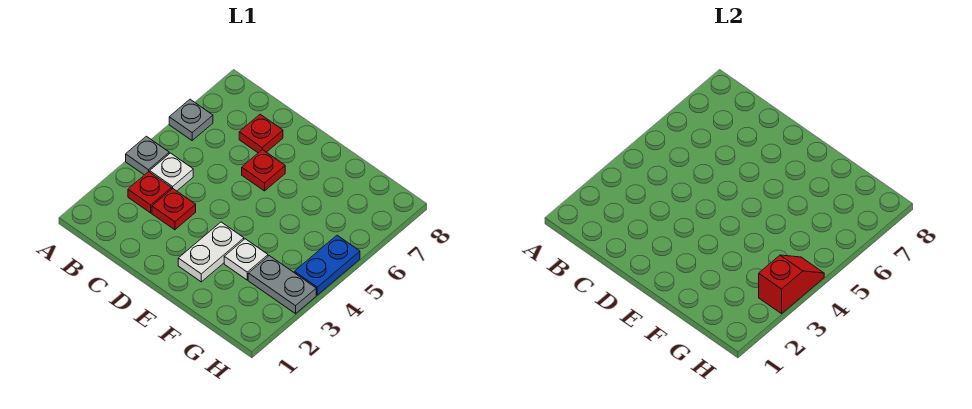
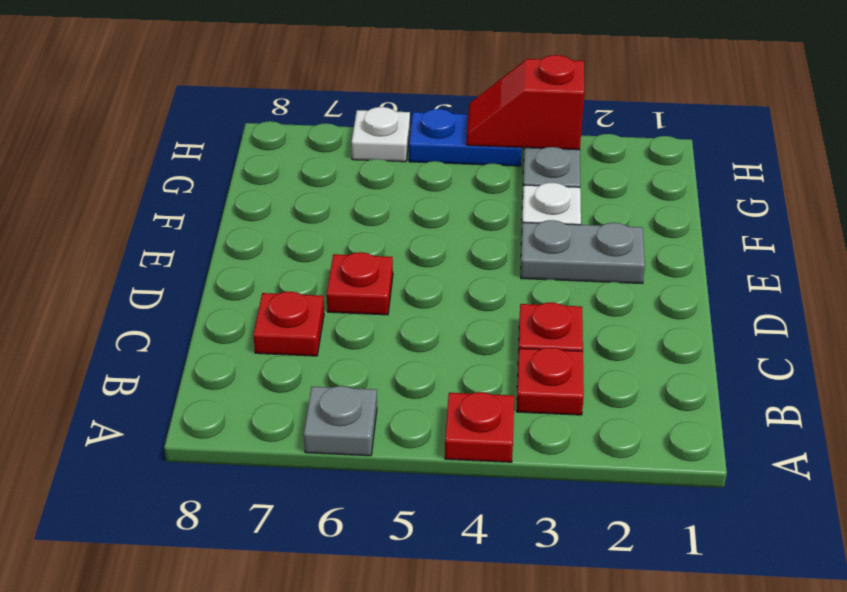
grey 1x1 plate [126,136,169,175] -> red 1x1 plate [445,392,514,462]
white 1x1 plate [150,153,193,191] -> white 1x1 plate moved to [352,107,410,162]
white 1x2 plate [178,222,244,282] -> grey 1x2 plate [521,220,645,284]

